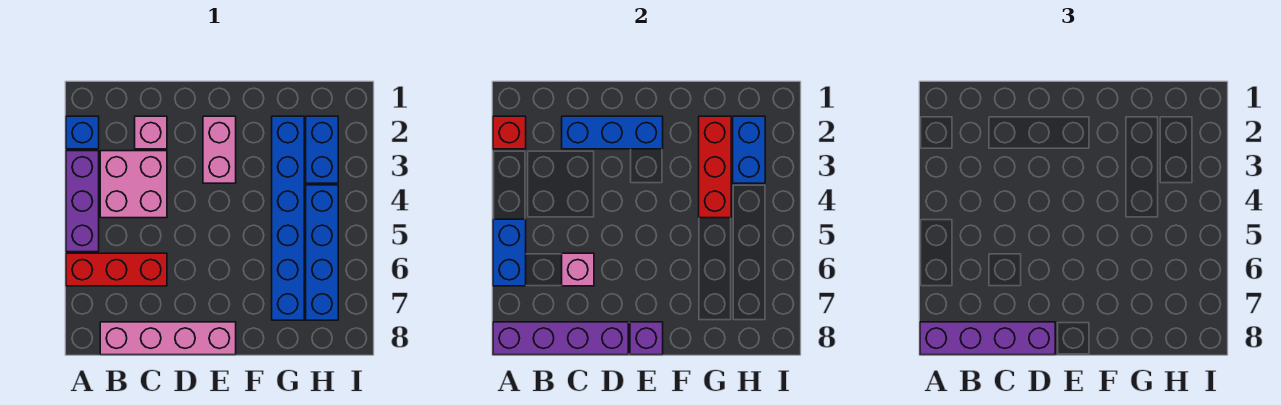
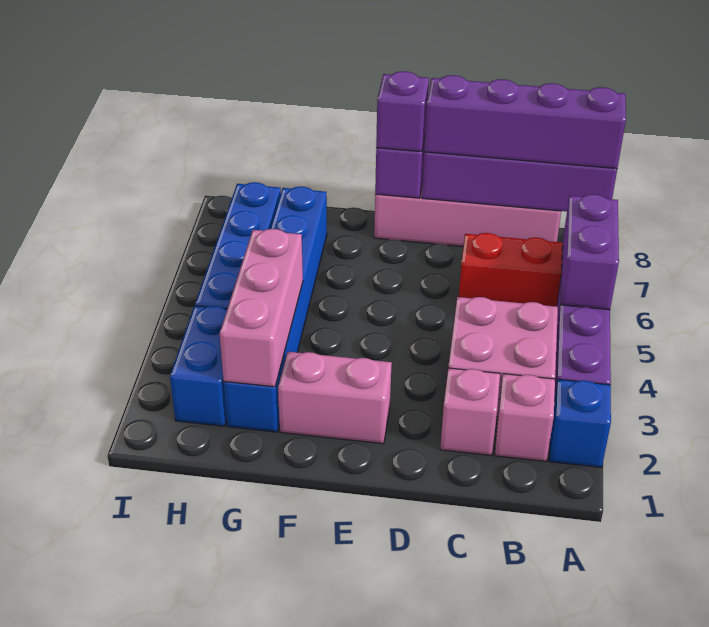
red 1x1 brick [493,116,526,149] -> none
blue 1x2 brick [493,219,526,286] -> purple 1x2 brick [560,194,619,310]
blue 1x3 brick [562,116,663,149] -> none
pink 1x1 brick [562,253,594,286] -> pink 1x1 brick moved to [495,374,555,461]
pink 1x2 brick [203,116,236,183] -> pink 1x2 brick turned to [278,352,392,444]
none -> purple 1x1 brick [376,71,429,152]
red 1x3 brick [699,116,731,218] -> pink 1x3 brick [220,229,303,387]
blue 1x2 brick [733,116,765,183] -> none

